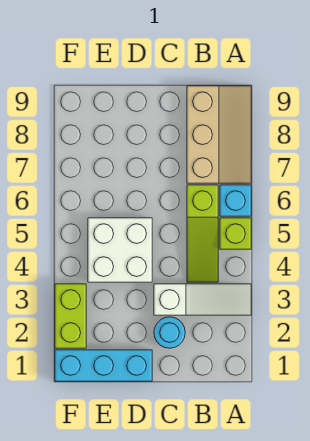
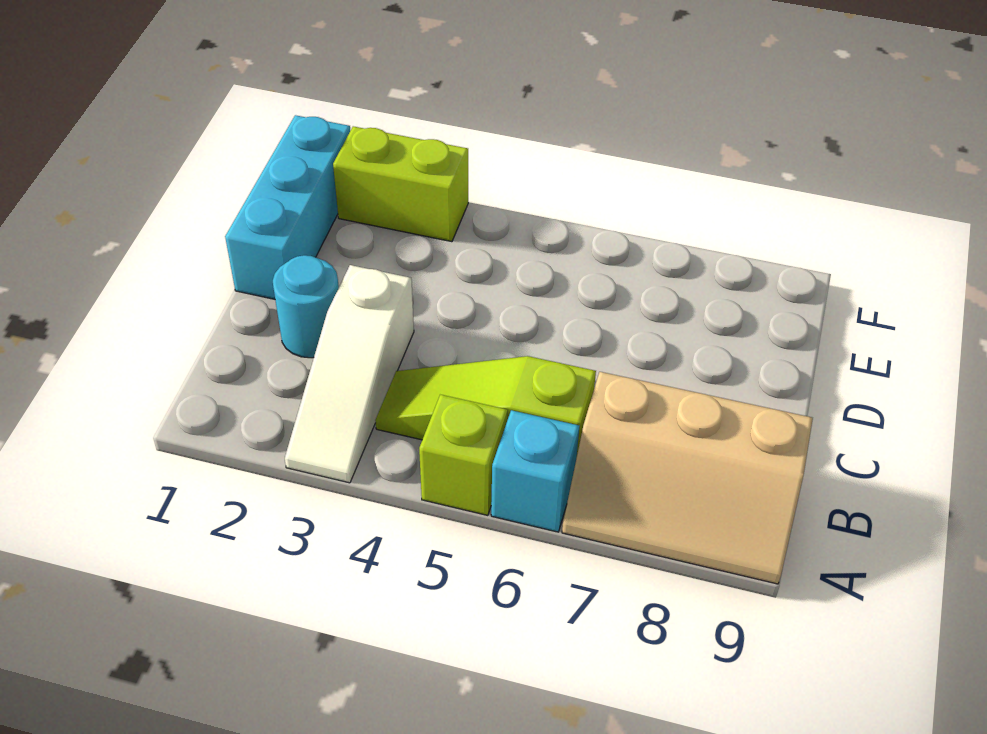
white 2x2 brick [88,218,152,282] -> none

